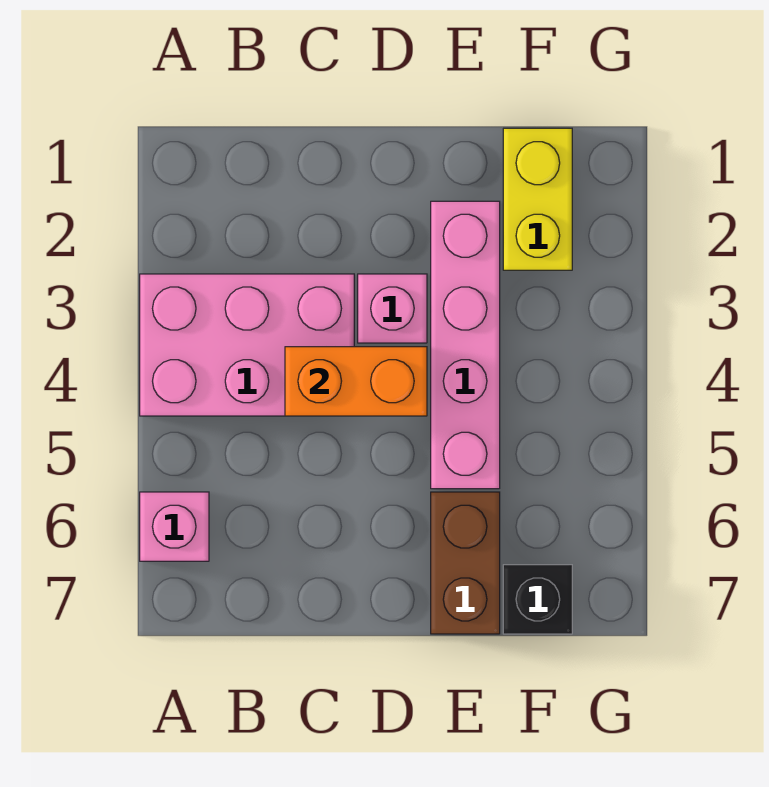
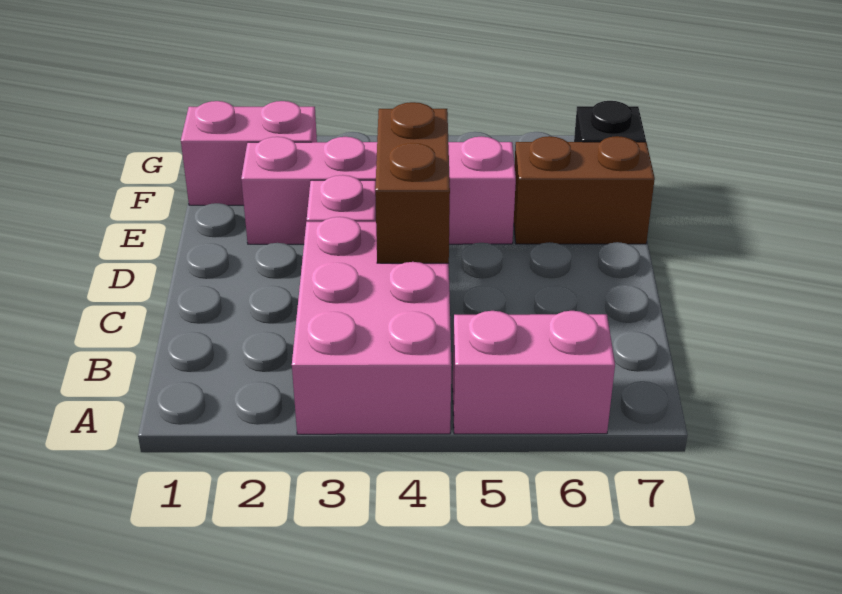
pink 1x1 brick [140,492,209,561] -> pink 1x2 brick [453,311,615,434]
orange 1x2 brick [285,347,427,416] -> brown 1x2 brick [375,102,450,263]
yellow 1x2 brick [503,128,572,270] -> pink 1x2 brick [181,101,317,205]

